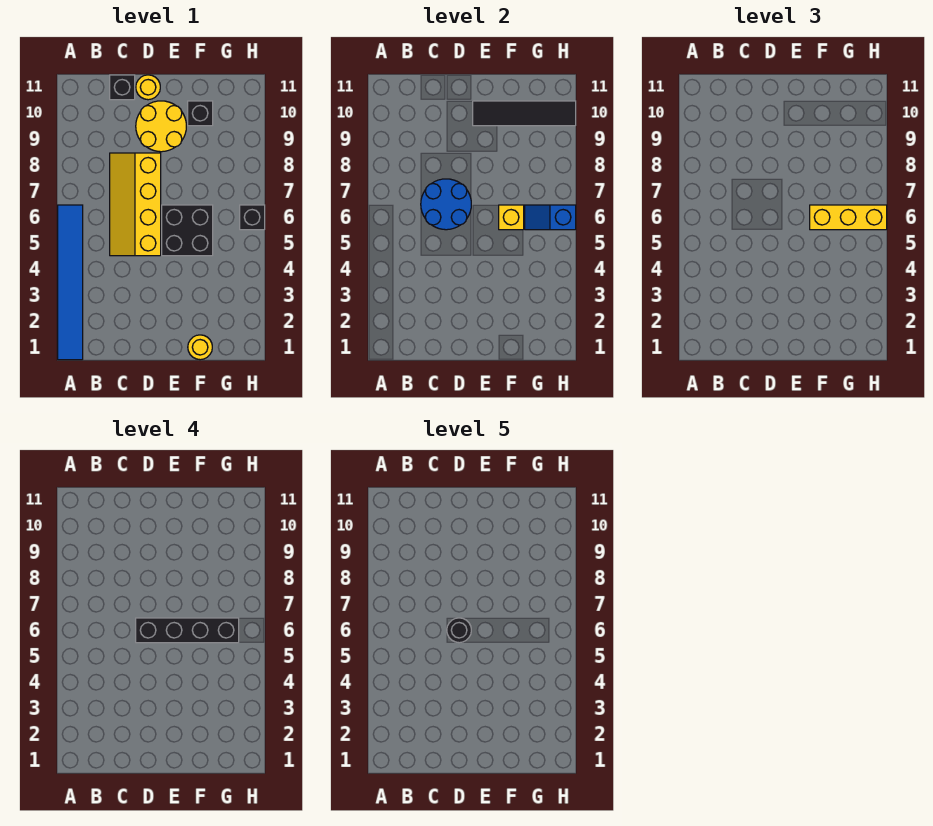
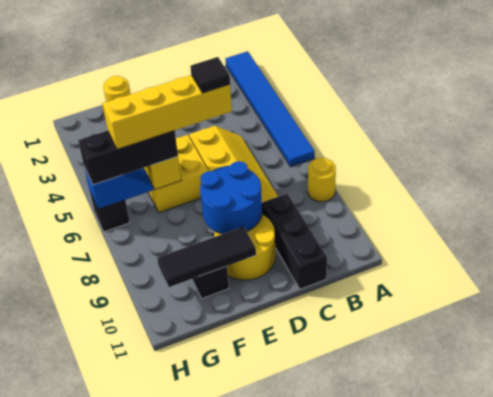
blue 2x2 round brick [421,179,471,230] -> blue 2x2 round brick moved to [200,161,262,234]
black 1x1 brick [110,75,135,100] -> black 1x3 brick [262,193,327,289]
black 1x4 brick [136,618,239,643] -> yellow 1x4 brick [102,75,232,149]
black 1x1 round brick [447,618,471,643] -> black 1x1 tile [190,57,230,93]
yellow 1x1 round brick [136,75,160,100] -> yellow 1x1 round brick moved to [308,158,336,202]
black 2x2 brick [162,205,213,256] -> yellow 2x2 brick [144,135,208,213]
black 1x4 tile [473,101,576,126] -> black 1x3 tile [157,227,256,287]
yellow 1x3 brick [810,205,887,230] -> black 1x3 brick [78,131,178,185]

